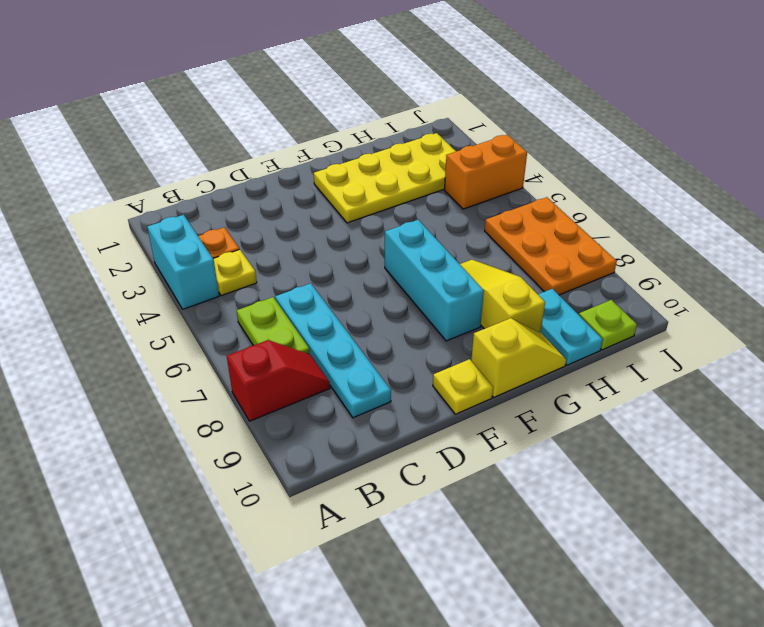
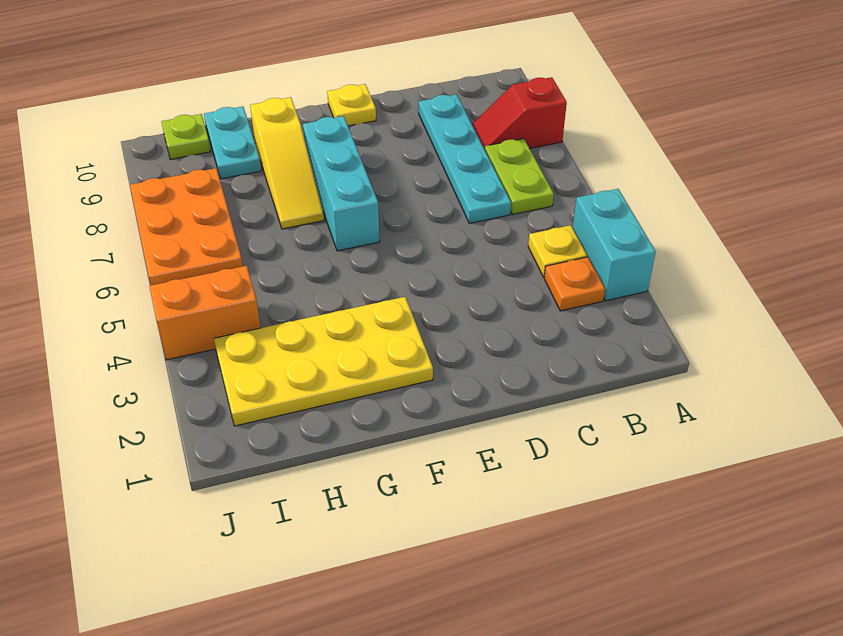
yellow 1x2 slope [471,318,566,397] -> none

